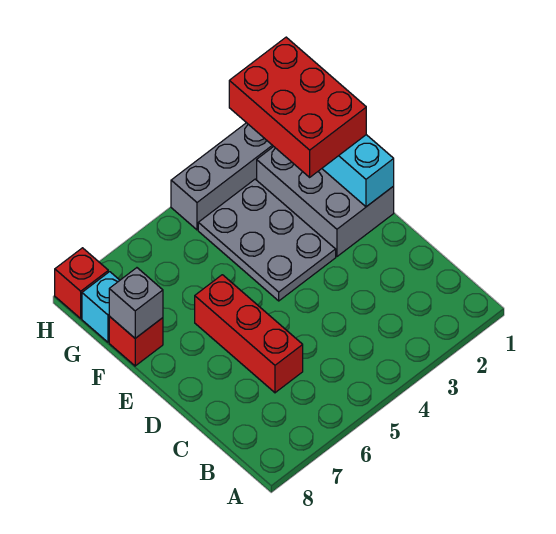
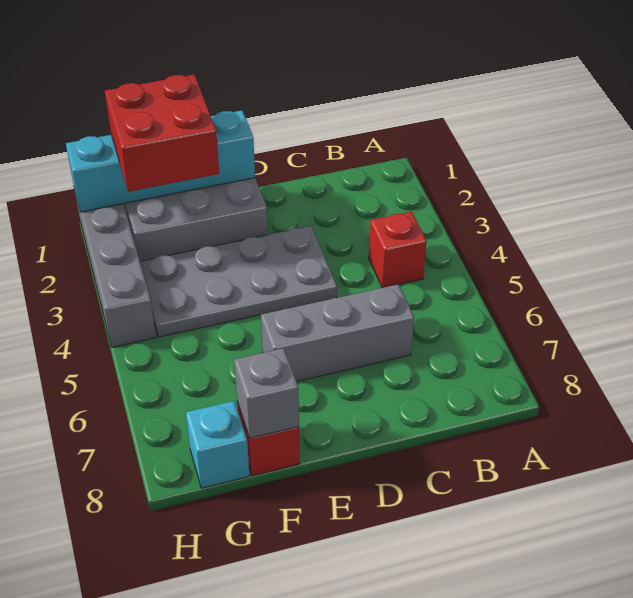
red 1x3 brick [195,275,303,393] -> grey 1x3 brick [261,284,414,382]
grey 2x3 plate [198,179,336,301] -> grey 2x4 plate [140,226,337,337]
red 2x3 brick [229,37,366,177] -> red 2x2 brick [105,74,219,192]
red 1x1 brick [55,248,108,318] -> red 1x1 brick moved to [369,212,427,288]

